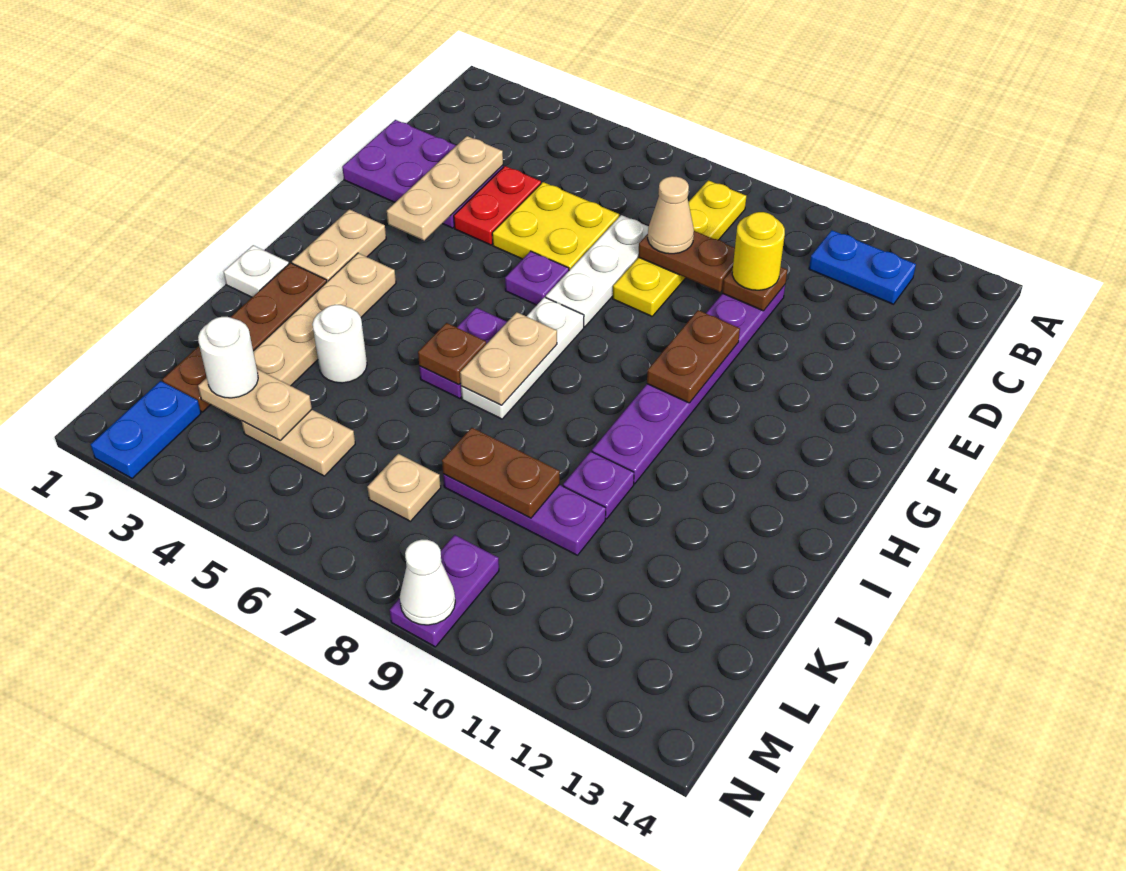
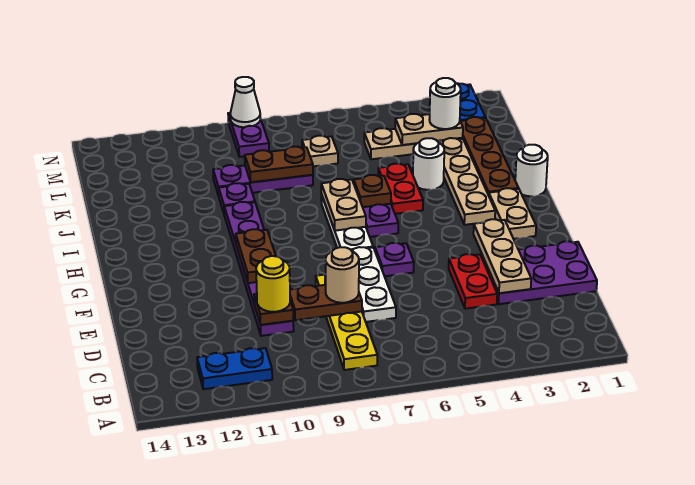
yellow 2x2 plate [492,182,619,270] -> none
tan 1x1 cone [648,176,694,254] -> tan 1x1 round brick [325,247,359,303]
white 1x1 plate [224,245,289,297] -> white 1x1 round brick [515,145,548,196]
none -> red 1x2 plate [378,164,423,214]

